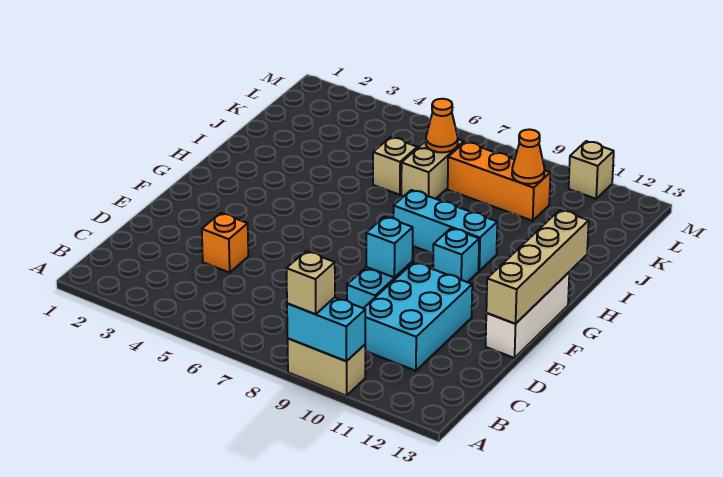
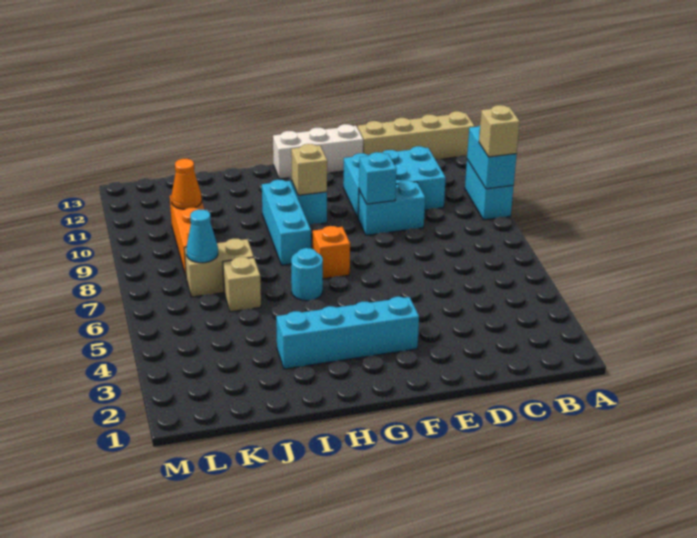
tan 1x2 brick [288,339,365,396] -> cyan 1x2 brick [465,159,514,220]
orange 1x1 brick [202,213,248,273] -> orange 1x1 brick moved to [313,226,350,279]
tan 1x4 brick [486,210,589,324] -> tan 1x4 brick moved to [358,111,475,159]
none -> cyan 1x4 brick [276,297,419,369]
none -> cyan 1x1 round brick [291,248,323,301]
orange 1x1 cone [426,99,458,153] -> cyan 1x1 cone [186,209,218,263]
tan 1x1 brick [569,141,614,199] -> tan 1x1 brick moved to [291,144,327,195]

